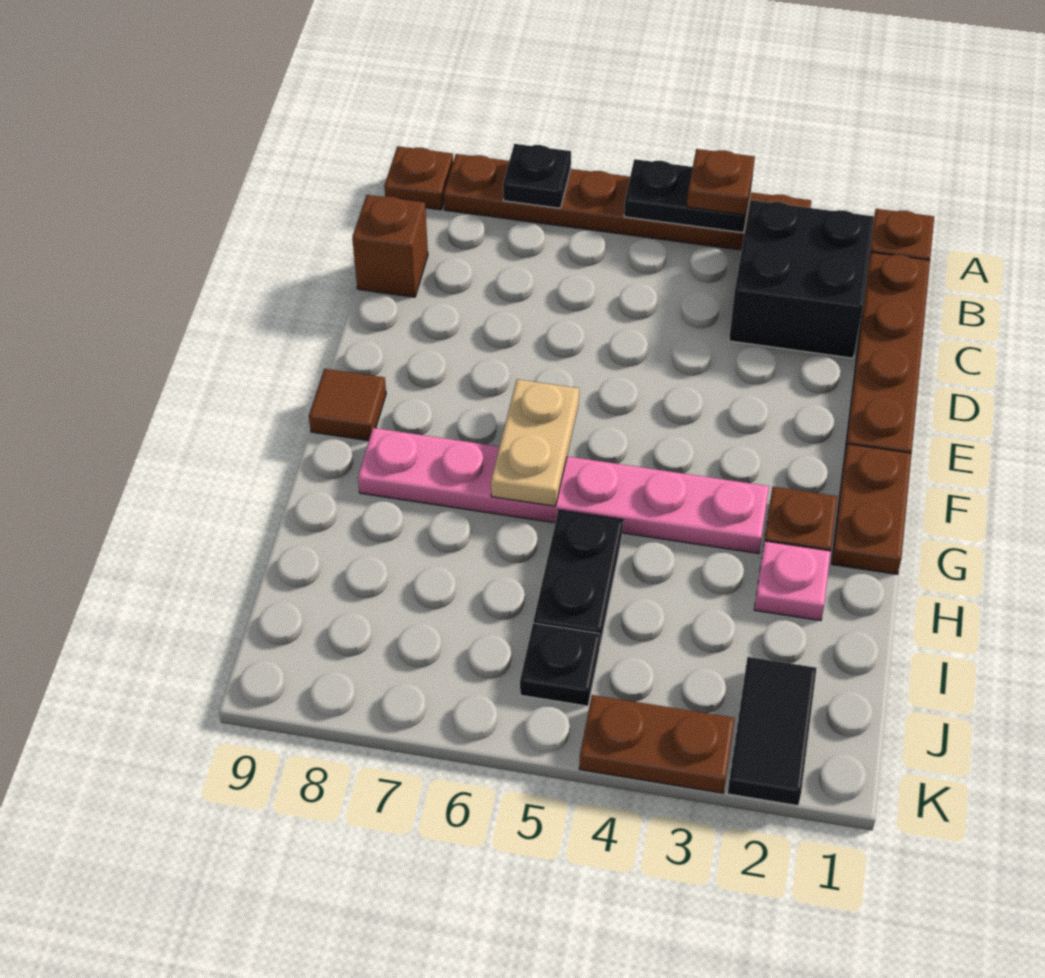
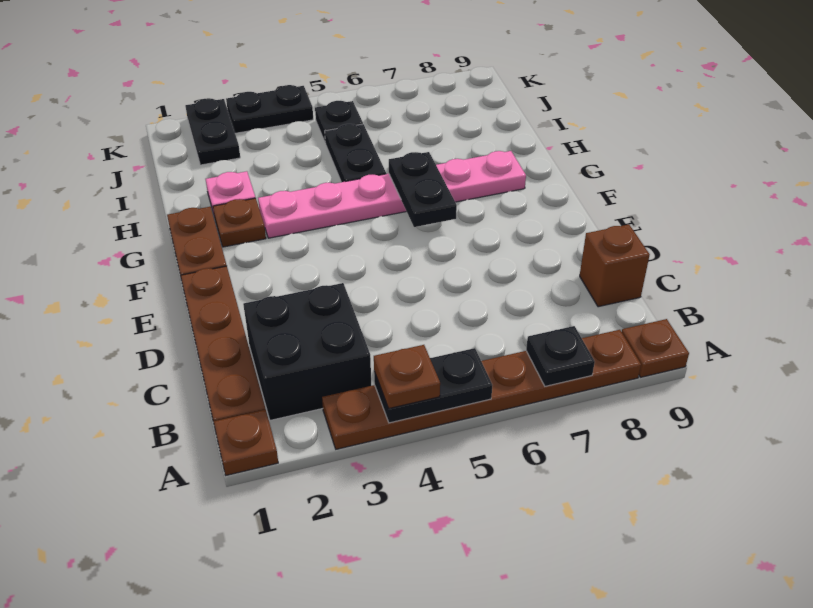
tan 1x2 plate [491,379,579,506] -> black 1x2 plate [389,152,457,227]
brown 1x1 tile [309,369,386,441] -> none
black 1x2 tile [727,657,817,806] -> black 1x2 plate [185,98,240,165]
brown 1x2 plate [579,695,735,793] -> black 1x2 plate [226,85,313,133]

